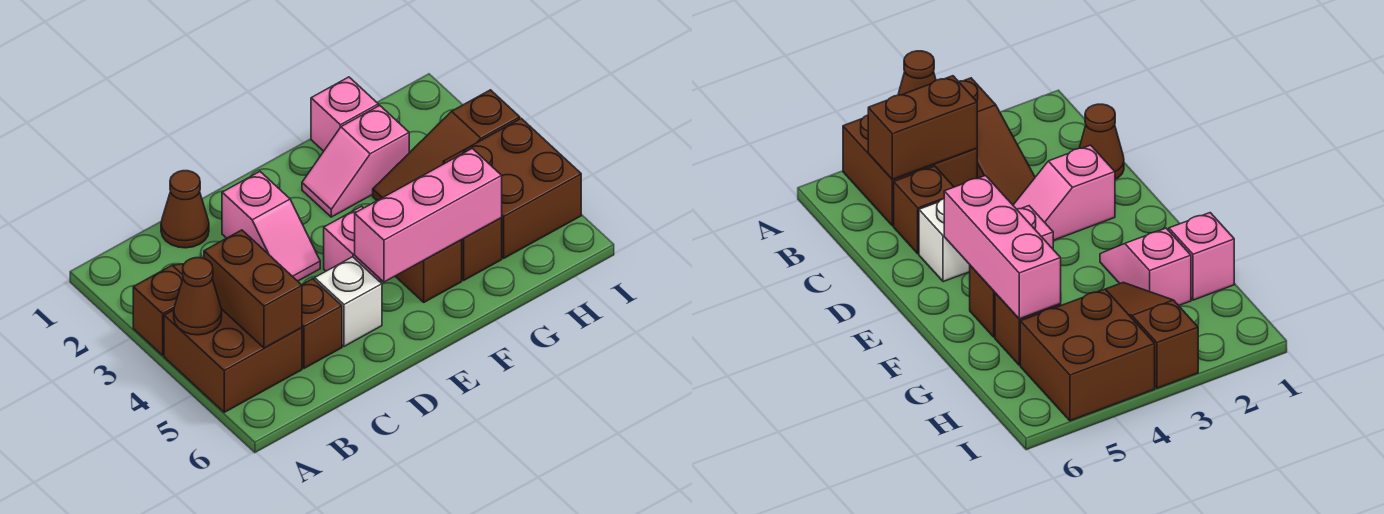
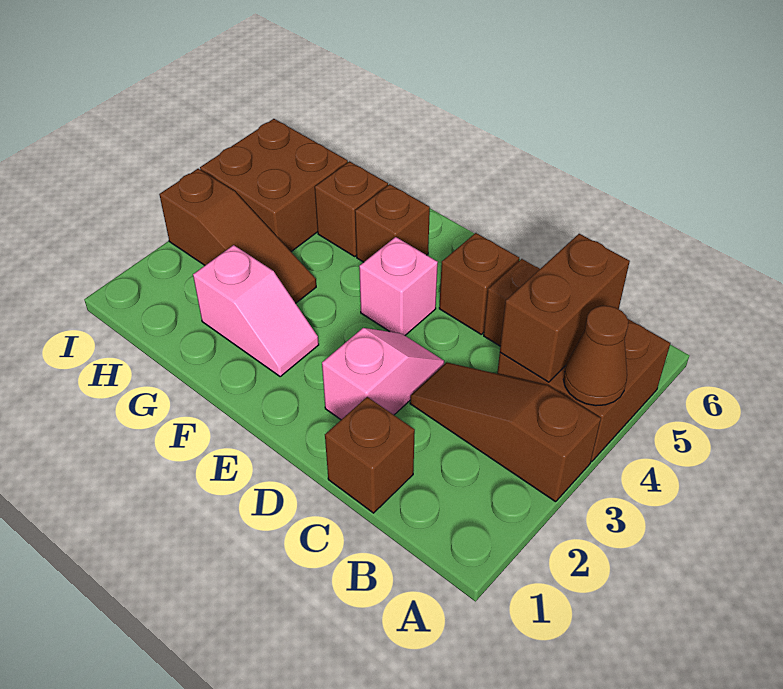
brown 1x1 cone [161,171,209,248] -> brown 1x1 brick [325,397,415,513]
white 1x1 brick [315,257,382,346] -> brown 1x1 brick [439,233,519,334]
pink 1x3 brick [355,148,502,282] -> none
pink 1x1 brick [311,77,378,151] -> none

